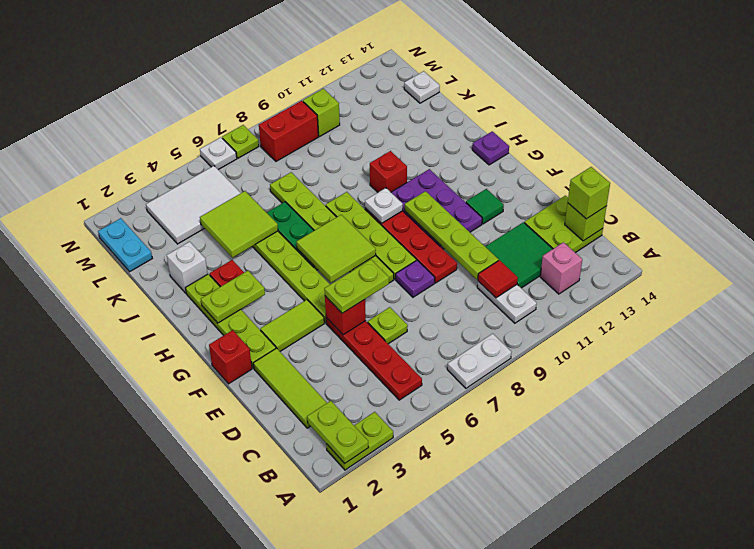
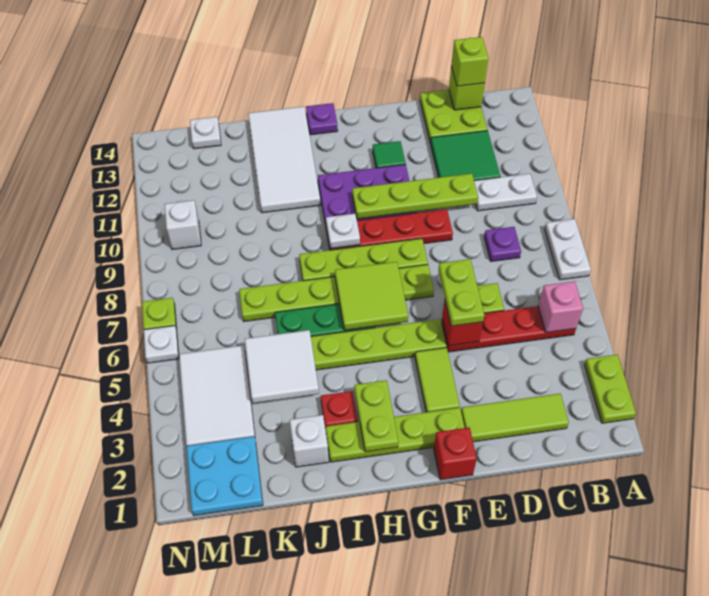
lime 1x2 plate [307,401,369,463] -> none
pink 1x1 brick [540,242,582,294] -> pink 1x1 brick moved to [538,281,583,333]
red 1x1 tile [478,260,518,298] -> none
purple 1x1 plate [396,260,435,297] -> purple 1x1 plate moved to [484,227,521,261]
red 1x1 brick [370,151,407,192] -> none
none -> white 2x4 tile [248,107,321,213]
lime 2x2 tile [200,191,278,258] -> white 2x2 tile [245,330,319,403]
cyan 1x2 plate [98,218,152,272] -> cyan 2x2 plate [186,436,263,515]
red 1x2 brick [259,101,318,161] -> none
lime 1x1 brick [303,88,340,137] -> white 1x1 brick [164,200,201,249]

